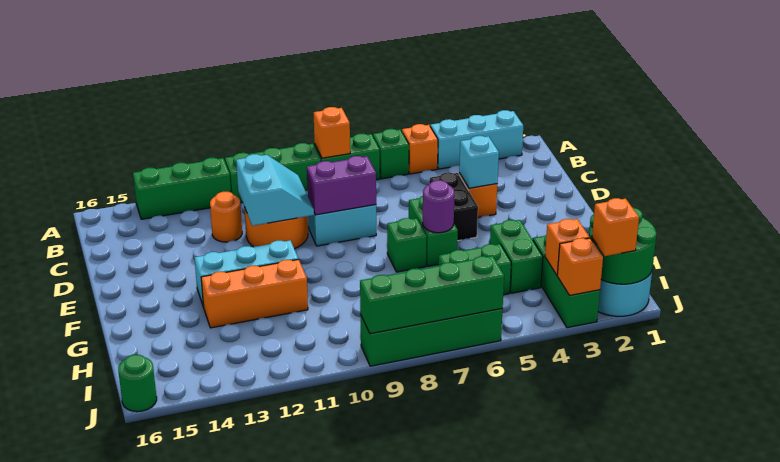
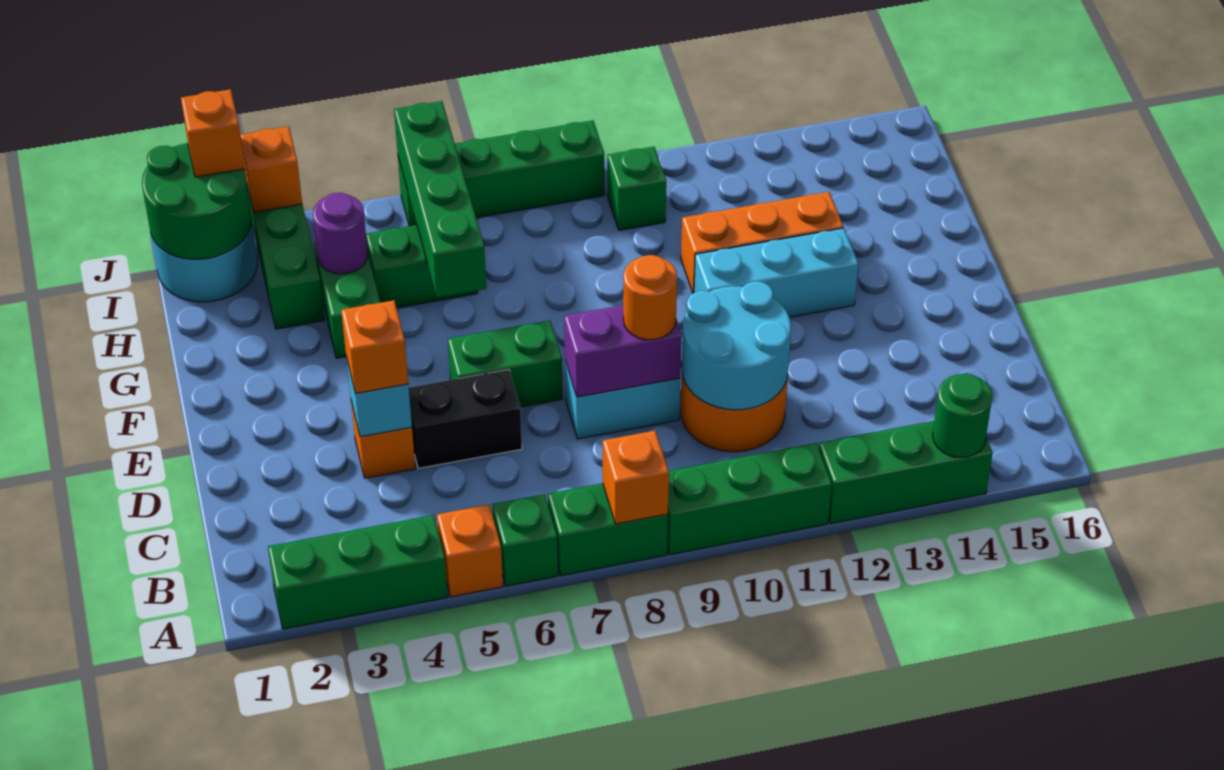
cyan 1x3 brick [430,110,523,169] -> green 1x3 brick [268,515,448,629]
cyan 2x2 slope [236,154,314,226] -> cyan 2x2 round brick [682,281,791,410]
orange 1x1 round brick [210,192,242,242] -> orange 1x1 round brick moved to [623,255,677,340]
black 1x2 brick [429,173,478,241] -> black 1x2 brick turned to [409,369,522,468]
green 1x2 brick [409,196,458,266] -> green 1x2 brick turned to [448,321,563,407]
purple 1x1 round brick [423,180,455,233] -> purple 1x1 round brick moved to [313,193,368,274]
green 1x1 brick [387,218,427,272] -> green 1x1 brick moved to [607,147,666,230]
orange 1x1 brick [545,219,590,275] -> orange 1x1 brick moved to [341,300,408,394]
green 1x4 brick [360,256,504,334] -> green 1x4 brick turned to [394,101,486,297]
green 1x1 round brick [118,355,157,412] -> green 1x1 round brick moved to [933,374,992,458]

